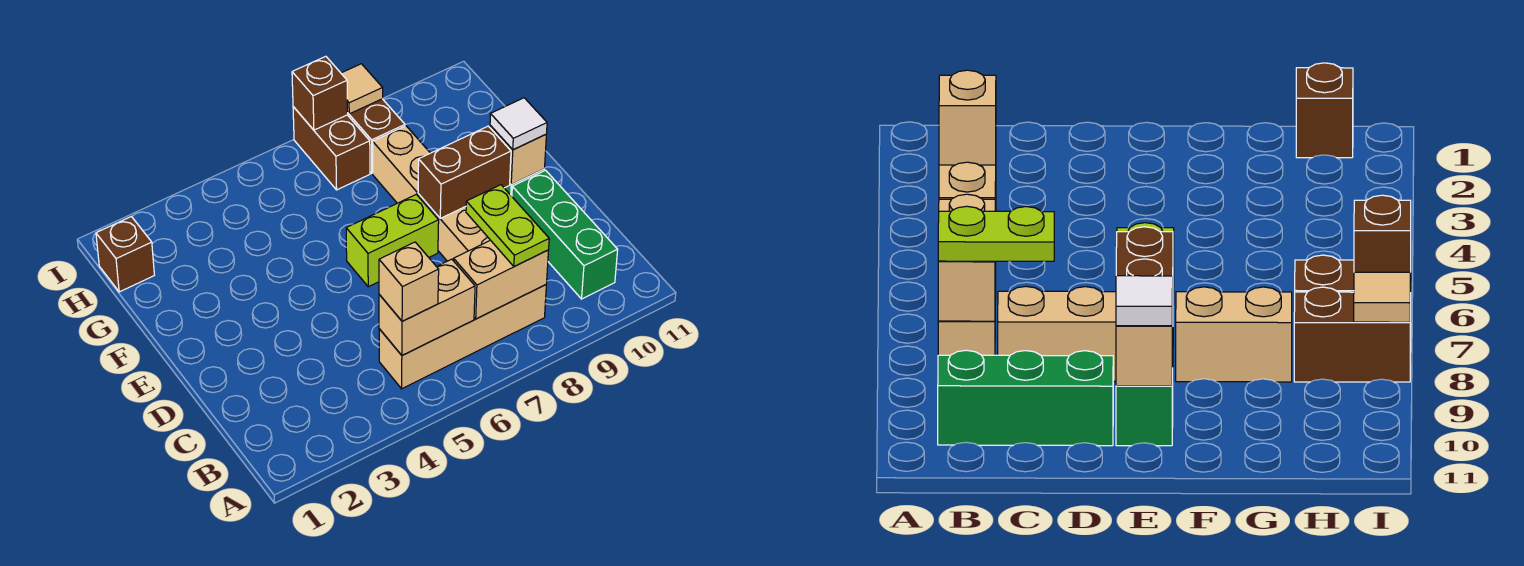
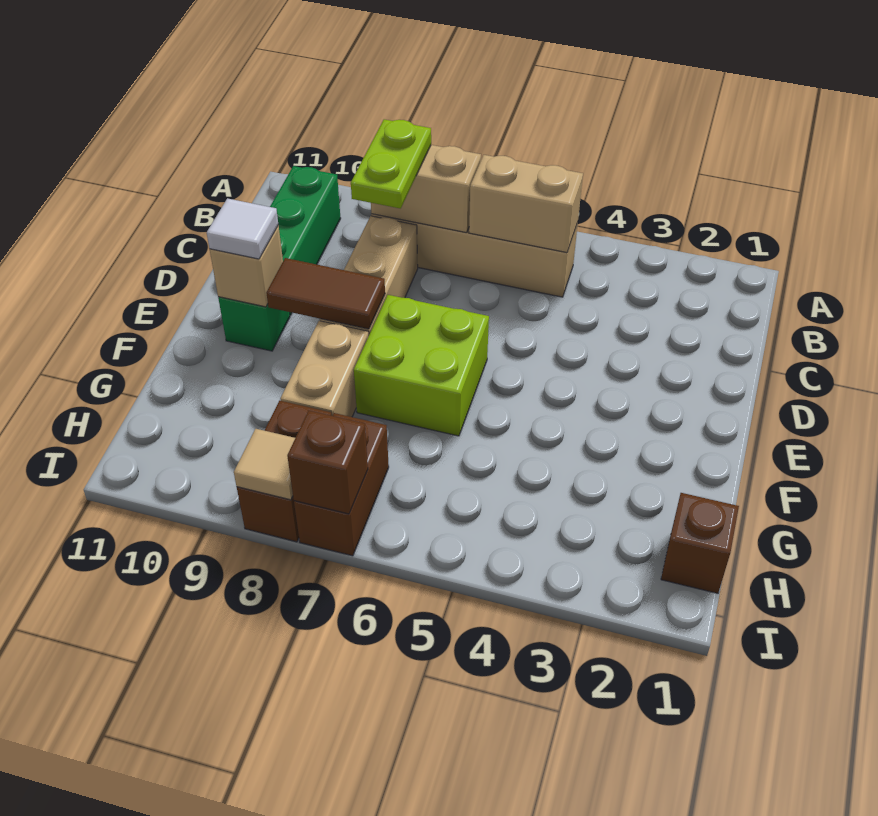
tan 1x1 brick [379,242,439,321] -> none
lime 1x2 brick [346,194,439,287] -> lime 2x2 brick [354,295,489,436]
brown 1x2 brick [418,126,511,218] -> brown 1x2 tile [266,258,385,329]

